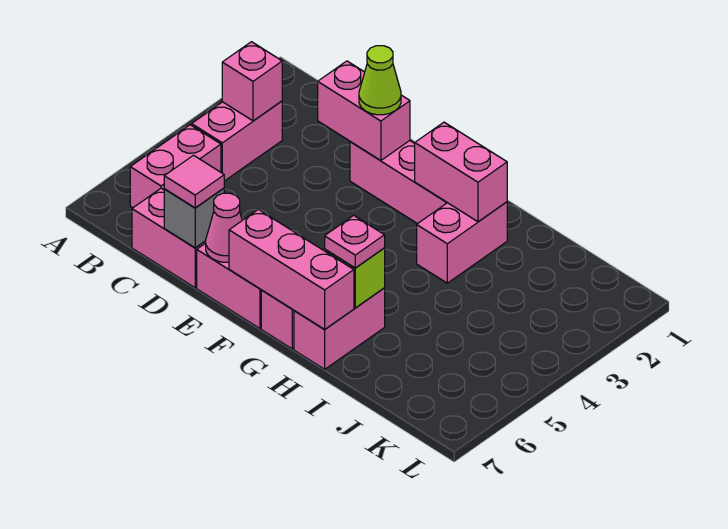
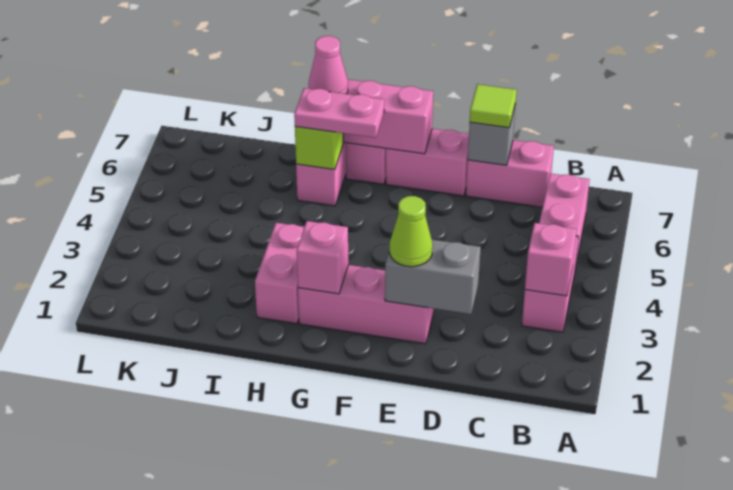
pink 1x2 brick [318,61,410,160] -> grey 1x2 brick [385,240,481,314]
pink 1x1 tile [164,155,224,208] -> lime 1x1 tile [470,84,517,128]
pink 1x1 cone [206,193,242,262] -> pink 1x1 cone moved to [308,36,348,94]
pink 1x2 brick [415,122,507,222] -> pink 1x1 brick [297,221,348,294]
pink 1x1 plate [325,215,385,268] -> pink 1x2 plate [294,88,384,138]

